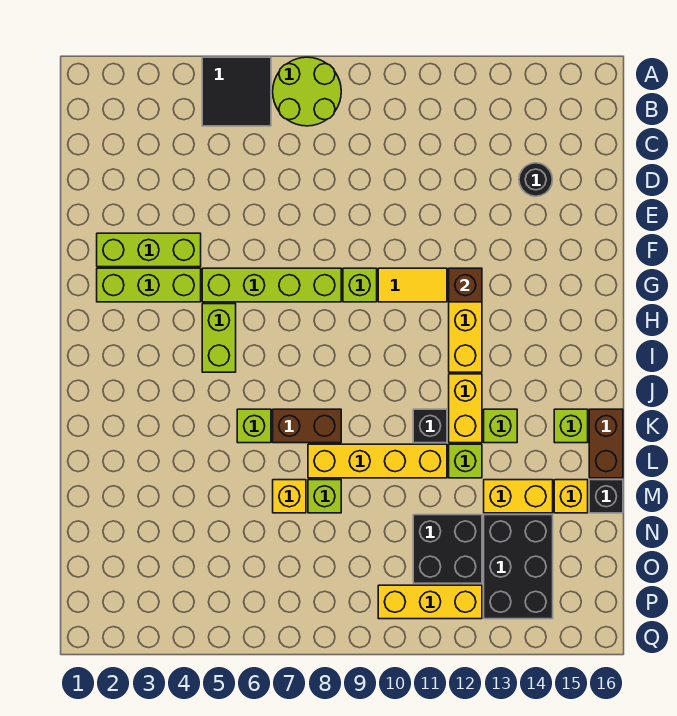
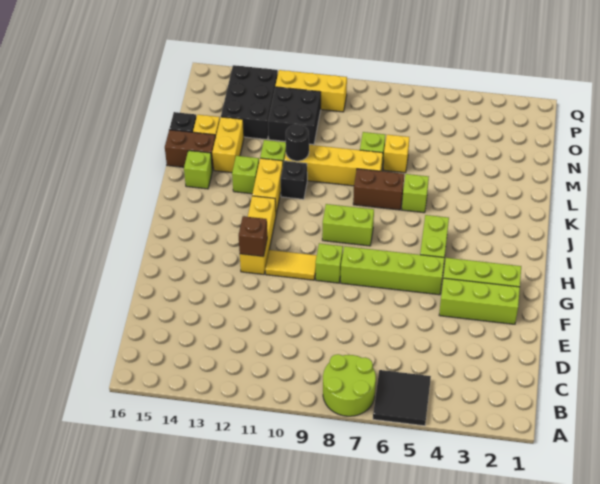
black 1x1 round brick [519,163,552,196] -> black 1x1 round brick moved to [286,124,309,161]
none -> lime 1x2 brick [322,204,374,246]
brown 1x2 brick [589,409,623,478] -> brown 1x2 brick turned to [165,130,216,170]
yellow 1x2 brick [484,480,553,513] -> yellow 1x2 brick turned to [212,117,244,173]

